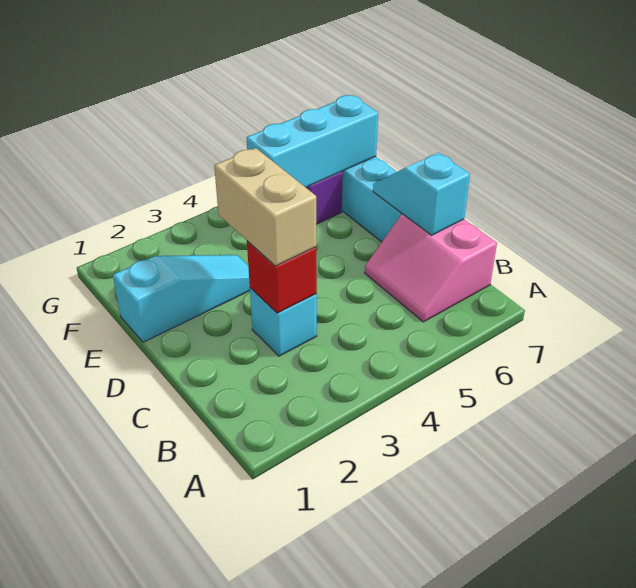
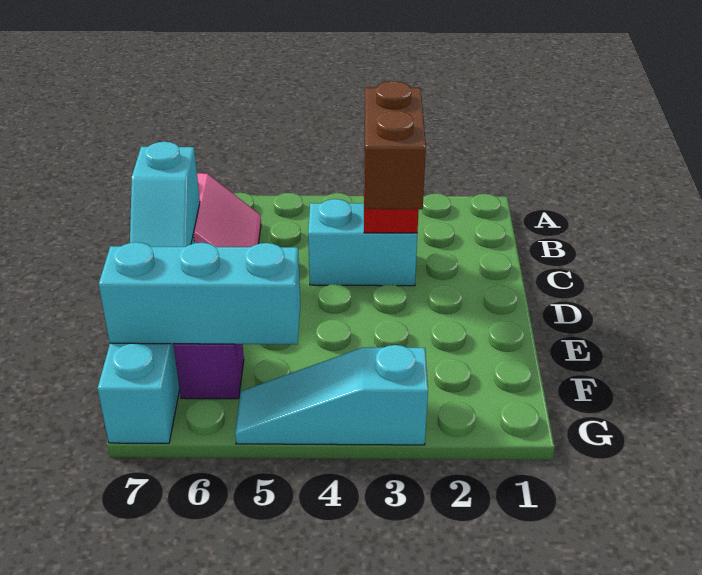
cyan 1x1 brick [250,288,317,356] -> cyan 1x2 brick [308,199,417,286]
tan 1x2 brick [214,148,316,266] -> brown 1x2 brick [365,81,426,209]
cyan 1x3 slope [113,255,250,342] -> cyan 1x3 slope moved to [235,345,428,445]

